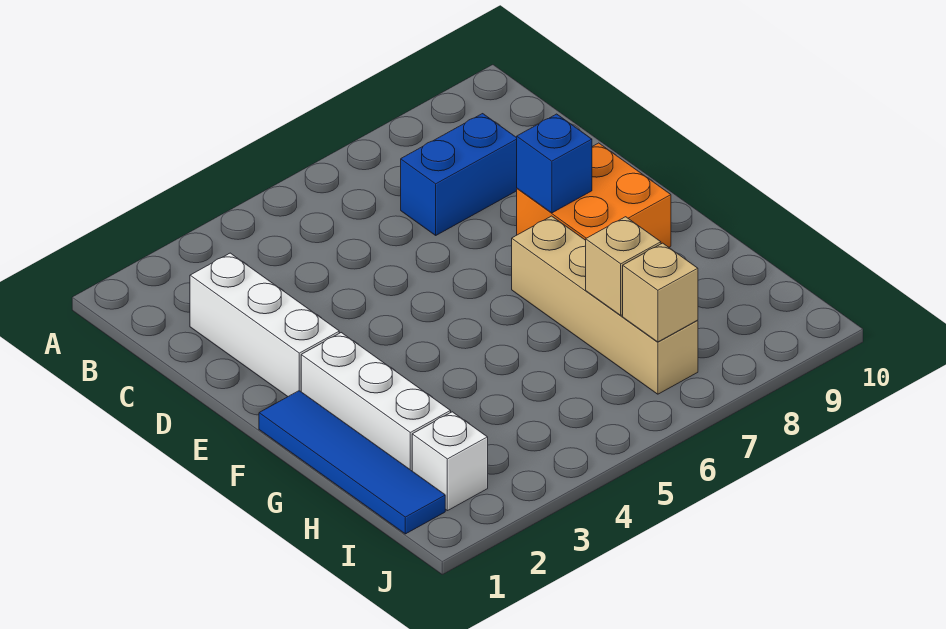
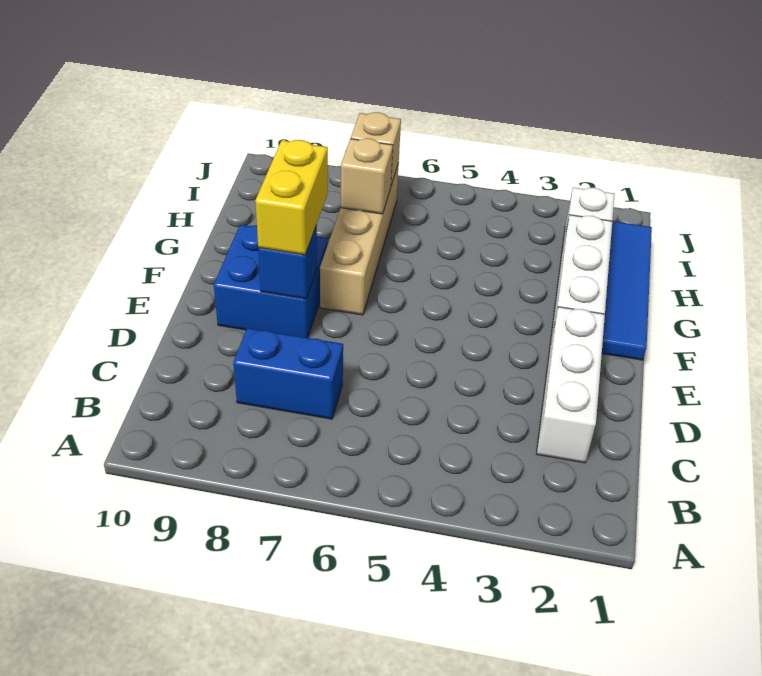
orange 2x2 brick [517,143,671,247] -> blue 2x2 brick [214,225,328,338]
none -> yellow 1x2 brick [255,140,328,255]

